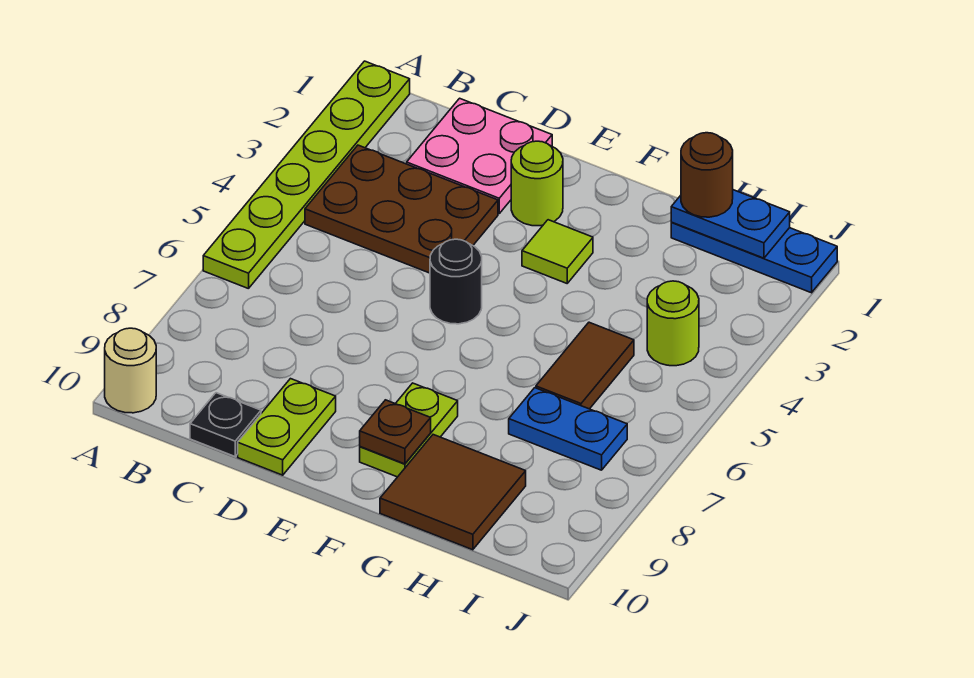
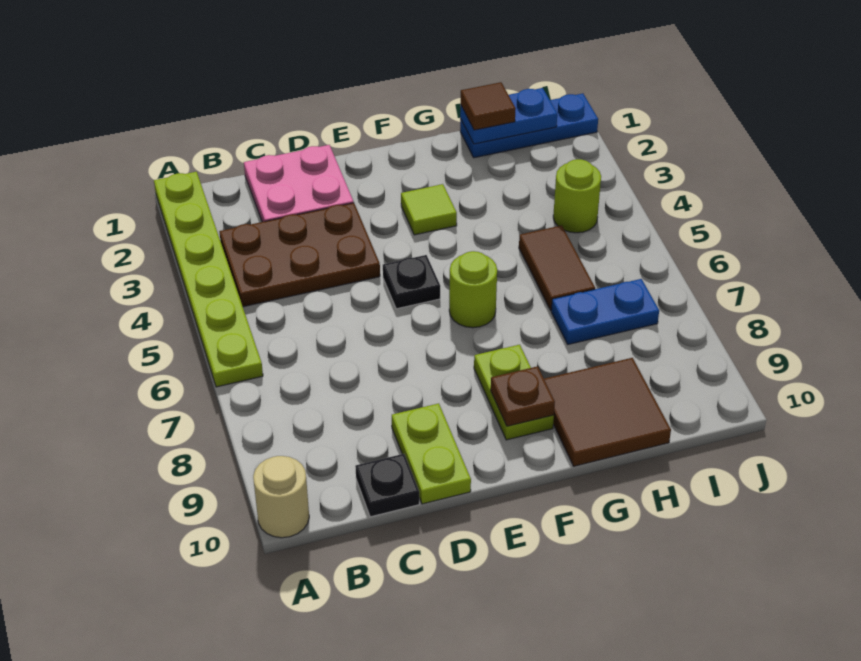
lime 1x1 round brick [511,141,563,226] -> lime 1x1 round brick moved to [449,251,497,328]
black 1x1 round brick [430,239,482,324] -> black 1x1 plate [383,255,440,309]
brown 1x1 round brick [681,133,733,217] -> brown 1x1 tile [461,82,516,130]

